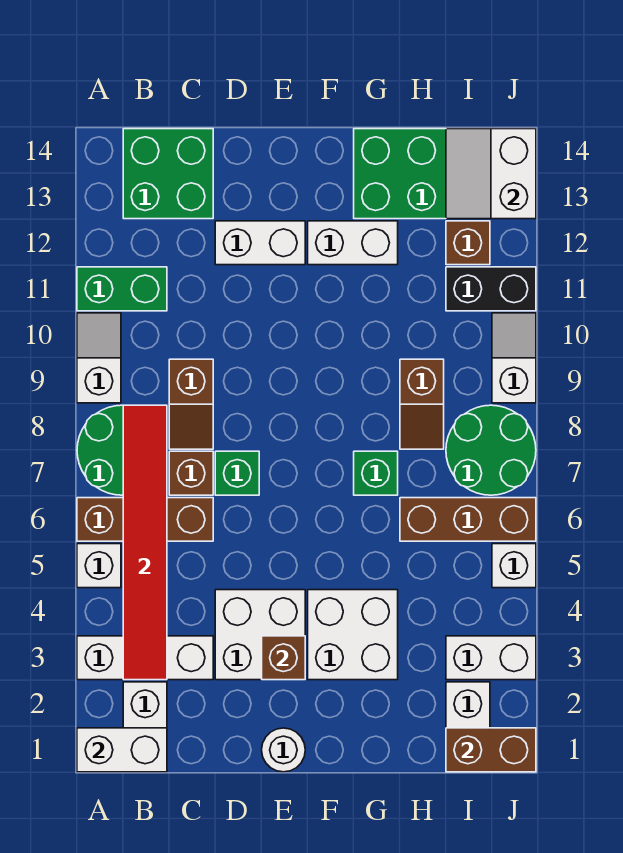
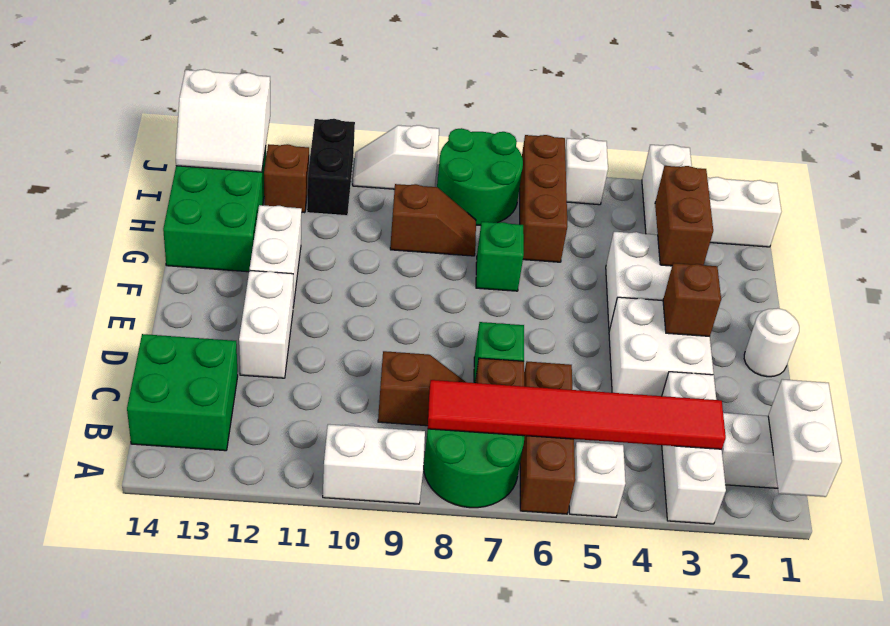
white 1x2 slope [77,313,121,403] -> white 1x2 brick [323,424,425,504]
green 1x2 brick [77,267,167,311] -> none
brown 1x2 brick [446,728,536,772] -> brown 1x2 brick moved to [655,166,713,266]

